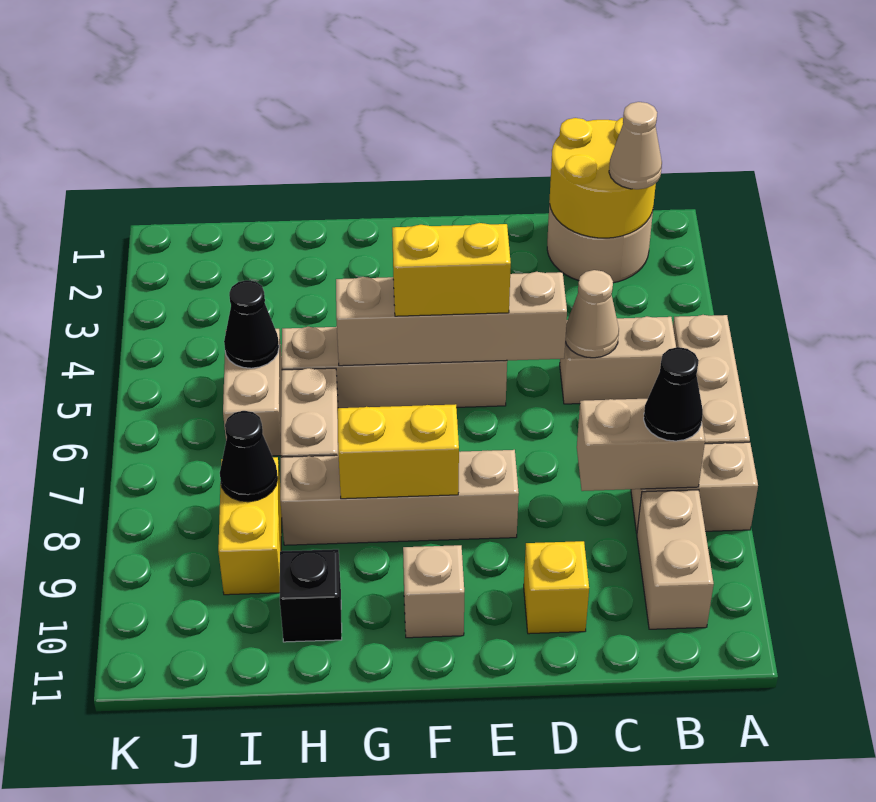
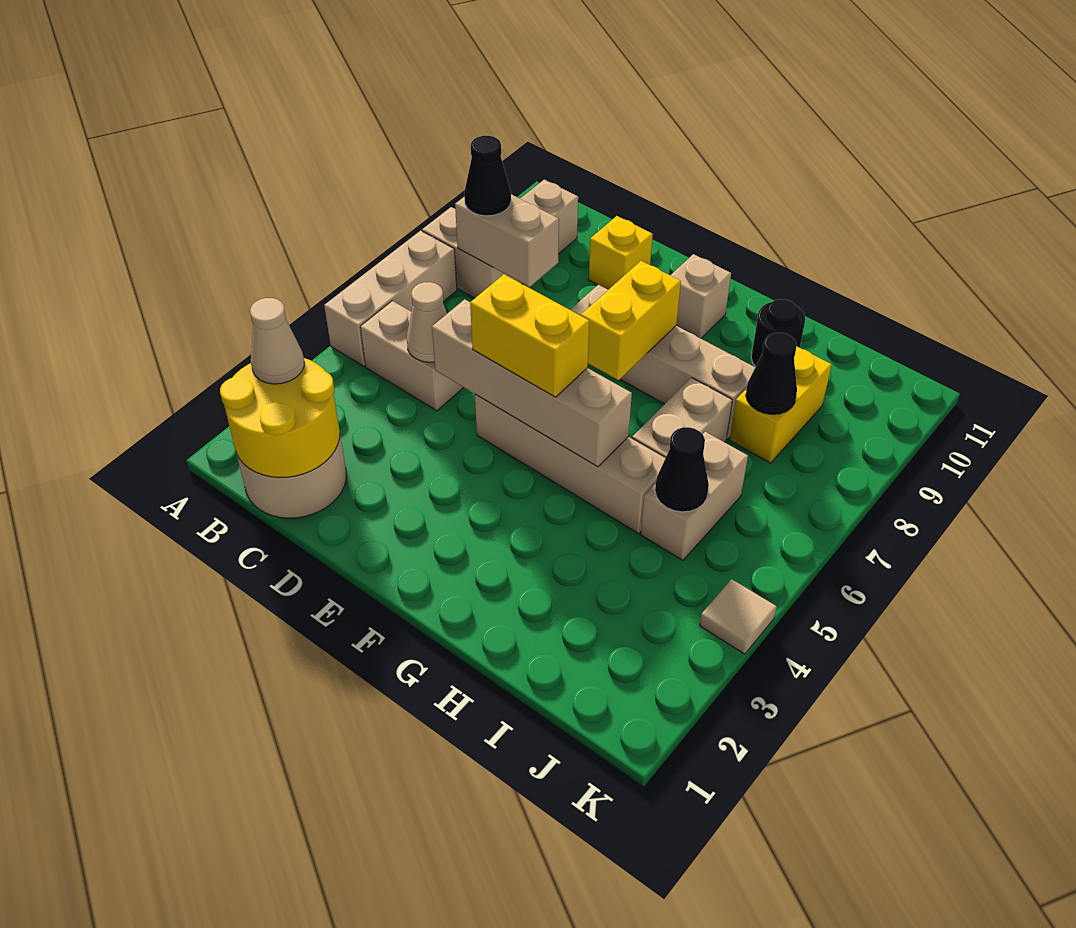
yellow 1x2 brick [338,404,459,499] -> yellow 1x2 brick turned to [581,261,681,380]
black 1x1 brick [280,549,342,642] -> black 1x1 round brick [751,299,805,367]
none -> tan 1x1 tile [700,579,777,654]

